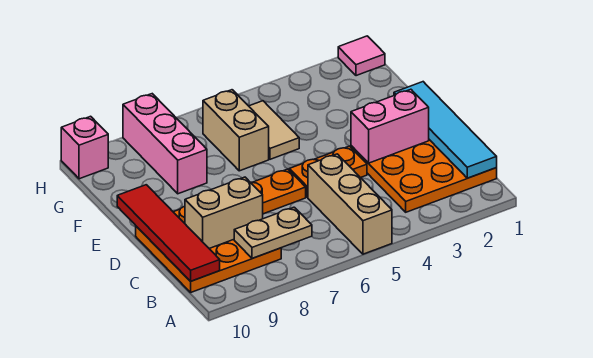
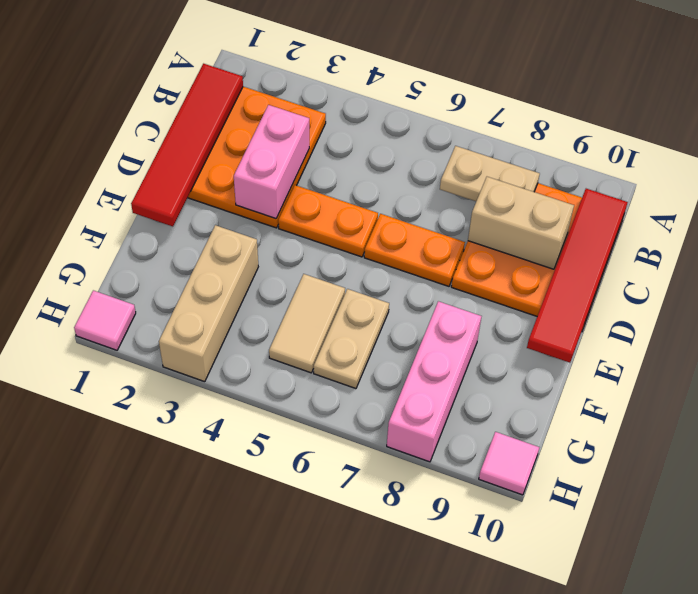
tan 1x3 brick [308,154,392,254] -> tan 1x3 brick moved to [159,225,258,382]
cyan 1x4 tile [394,82,497,178] -> red 1x4 tile [131,64,243,226]
pink 1x2 brick [351,89,429,163] -> pink 1x2 brick turned to [234,105,309,219]
tan 1x2 brick [203,90,269,171] -> tan 1x2 plate [314,289,389,389]
pink 1x1 brick [61,116,108,179] -> pink 1x1 tile [479,432,539,495]

